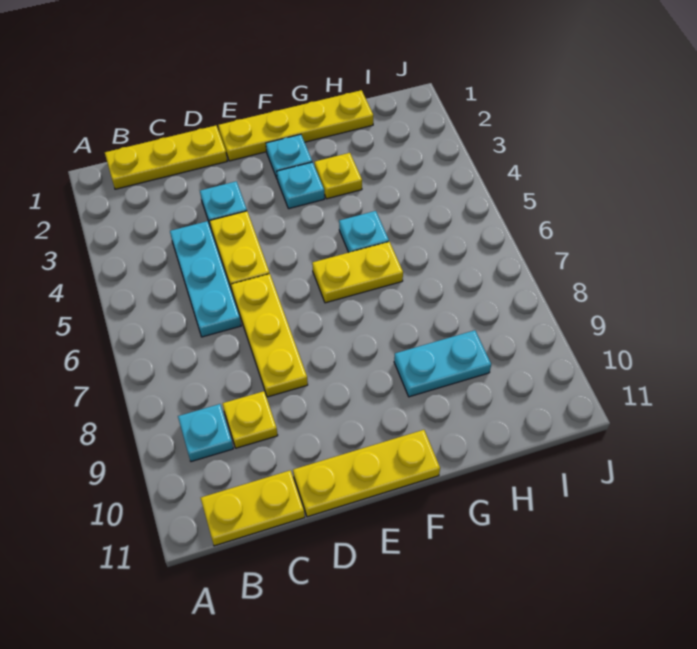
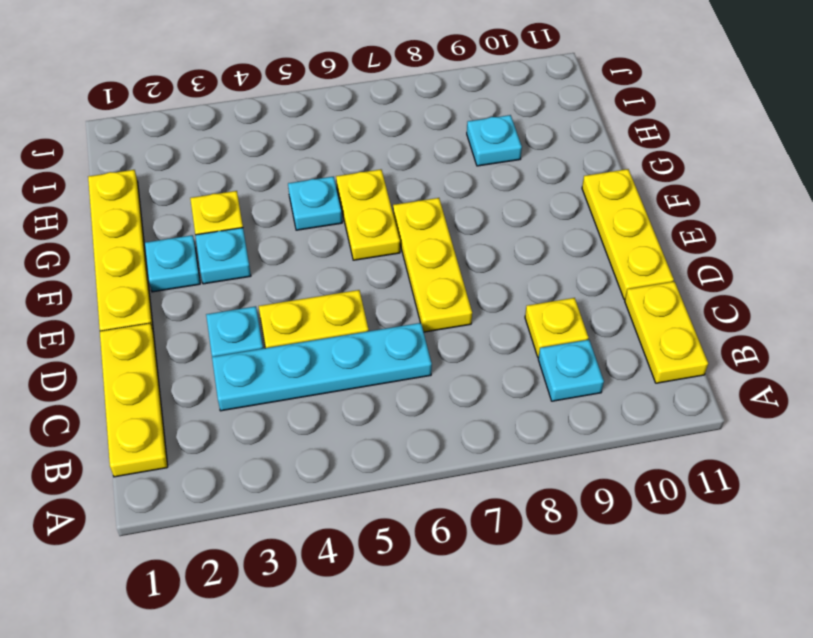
cyan 1x3 plate [170,221,241,337] -> cyan 1x4 plate [212,323,432,411]
yellow 1x3 plate [231,274,308,397] -> yellow 1x3 plate turned to [393,198,472,332]
cyan 1x2 plate [394,330,491,397] -> cyan 1x1 plate [467,115,522,166]

